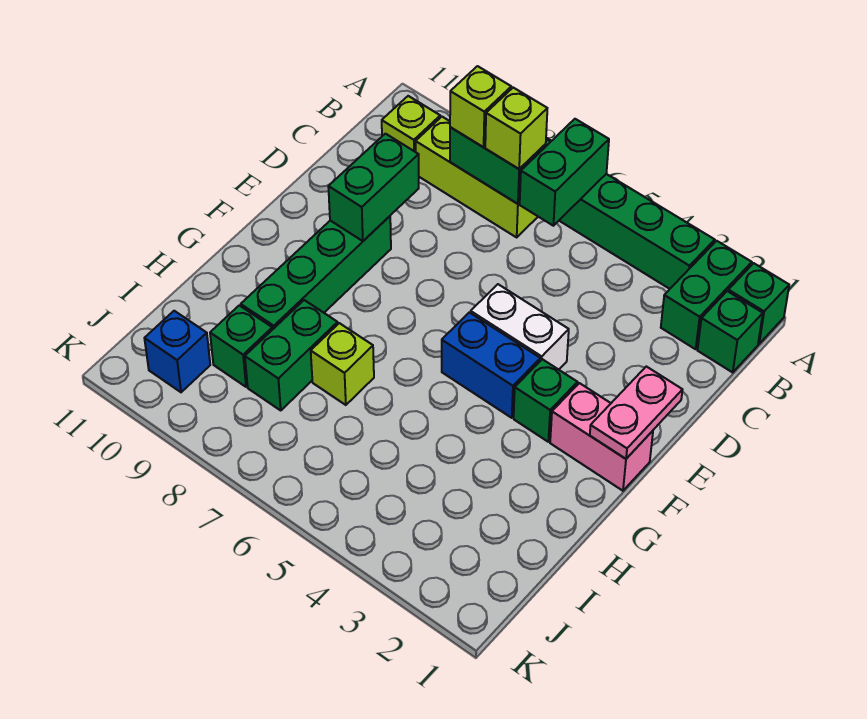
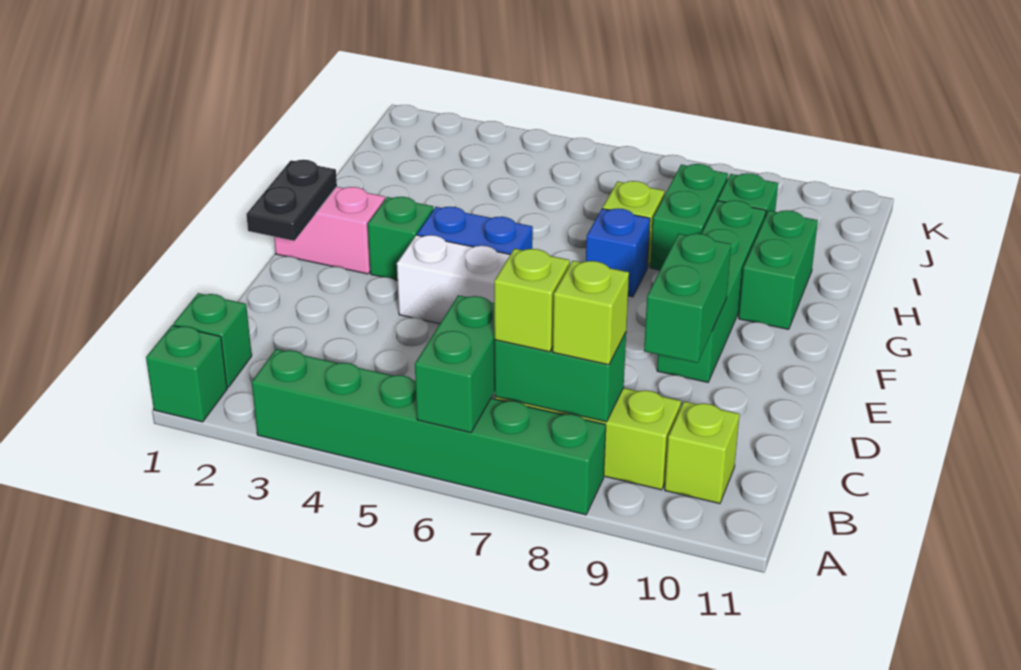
green 1x2 brick [661,241,752,349] -> green 1x2 brick moved to [739,210,818,329]
pink 1x2 plate [590,366,682,459] -> black 1x2 plate [246,160,337,241]
blue 1x1 brick [144,311,210,392] -> blue 1x1 brick moved to [586,208,650,297]

